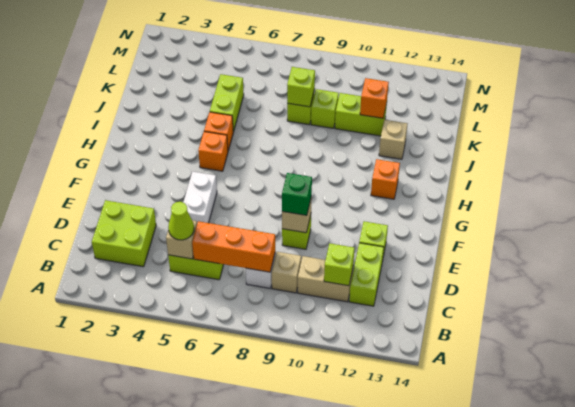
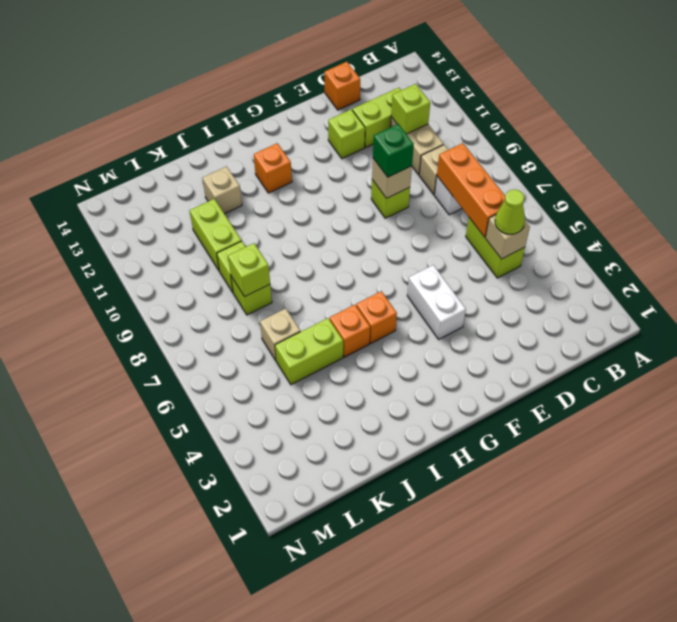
lime 2x2 brick [92,200,156,267] -> none
white 1x2 brick [183,171,217,223] -> white 1x2 brick turned to [407,265,466,339]
none -> tan 1x1 brick [260,308,300,360]
orange 1x1 brick [360,78,389,118] -> orange 1x1 brick moved to [324,62,360,110]

